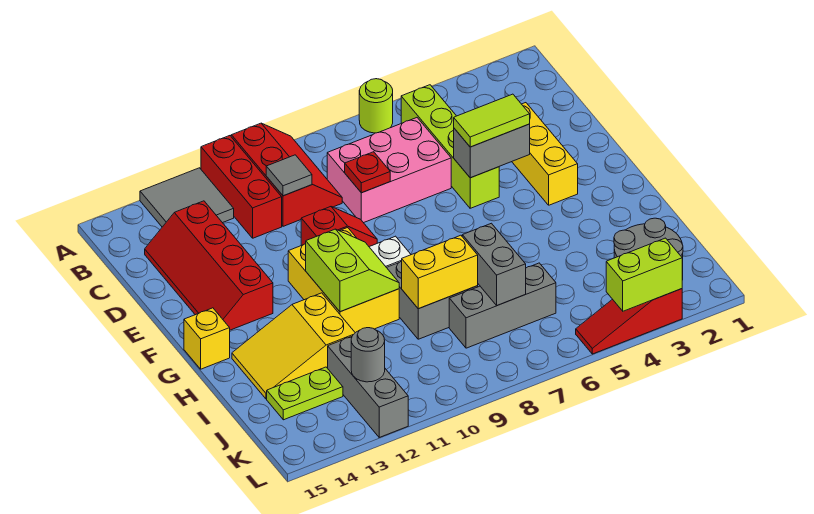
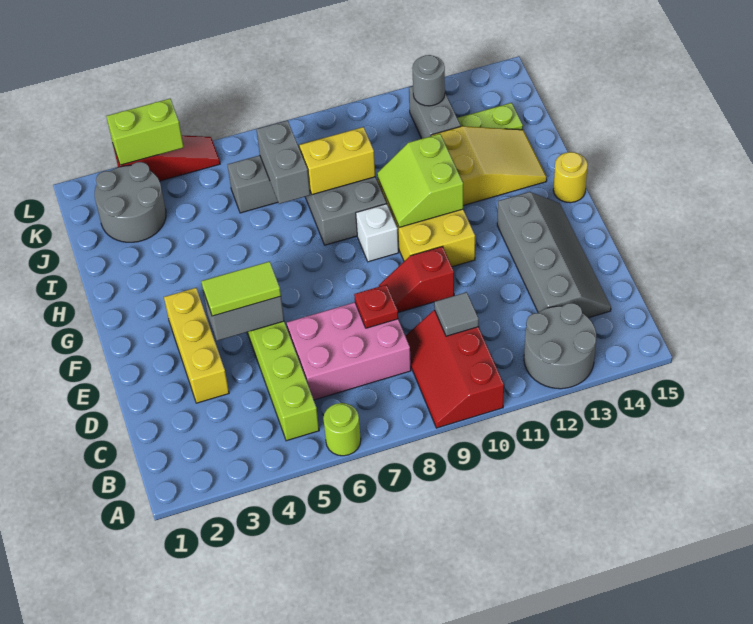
red 1x3 brick [201,136,282,238] -> none
grey 2x2 tile [140,168,234,227] -> grey 2x2 round brick [524,303,596,389]
red 2x4 slope [145,201,273,330] -> grey 2x4 slope [497,192,611,318]
yellow 1x1 brick [184,308,230,369] -> yellow 1x1 round brick [553,152,588,203]
grey 1x3 brick [328,337,408,437] -> grey 1x2 brick [409,86,461,139]

